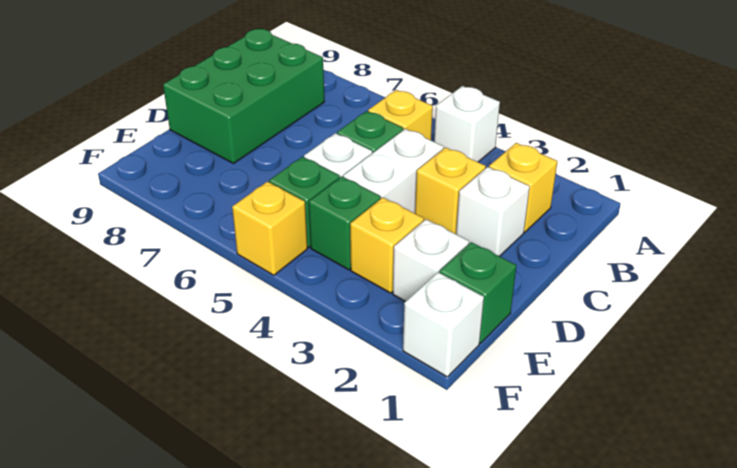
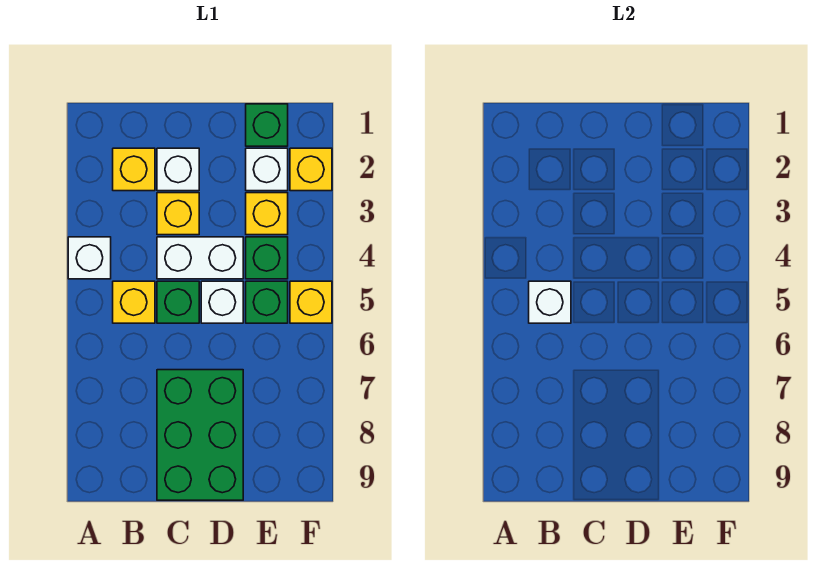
green 2x3 brick [163,29,324,163] -> green 2x3 brick turned to [157,370,243,500]
white 1x1 brick [403,272,484,377] -> white 1x1 brick moved to [529,281,571,323]
none -> yellow 1x1 brick [290,148,332,191]

